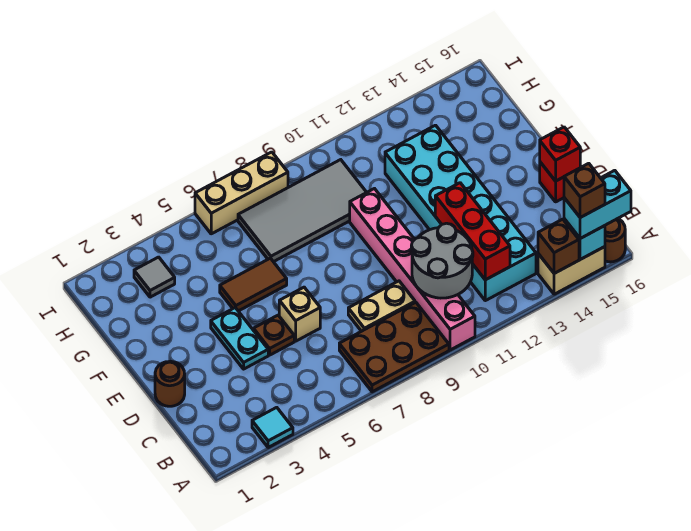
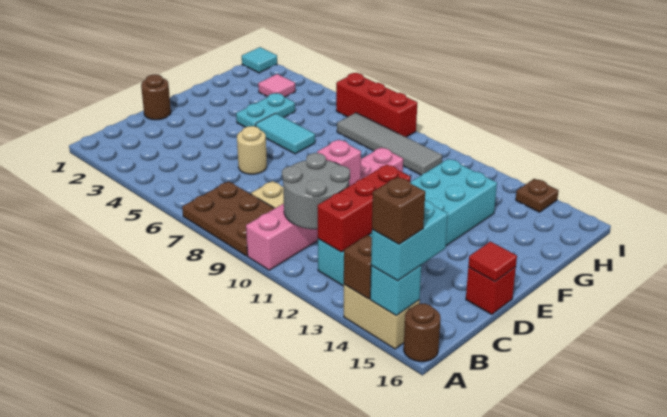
cyan 1x1 tile [252,407,293,448] -> cyan 1x1 tile moved to [242,47,277,73]
cyan 1x2 brick [564,170,631,239] -> cyan 1x2 brick turned to [371,201,448,281]
cyan 1x2 plate [211,308,268,369] -> cyan 1x2 plate moved to [236,93,295,127]
brown 1x1 plate [253,315,294,355] -> brown 1x1 plate moved to [516,179,558,212]
tan 1x1 brick [279,287,320,341] -> tan 1x1 round brick [237,126,267,174]
none -> pink 1x1 brick [317,140,361,186]
red 1x1 brick [540,127,580,181] -> red 1x1 tile [468,241,517,281]
brown 1x2 tile [220,258,287,311] -> cyan 1x2 tile [256,113,315,154]
grey 2x4 tile [238,160,367,262] -> grey 1x4 tile [337,113,442,175]
grey 1x1 tile [134,257,175,297] -> pink 1x1 tile [258,74,295,97]
tan 1x3 brick [195,152,288,234] -> red 1x3 brick [336,73,417,137]

